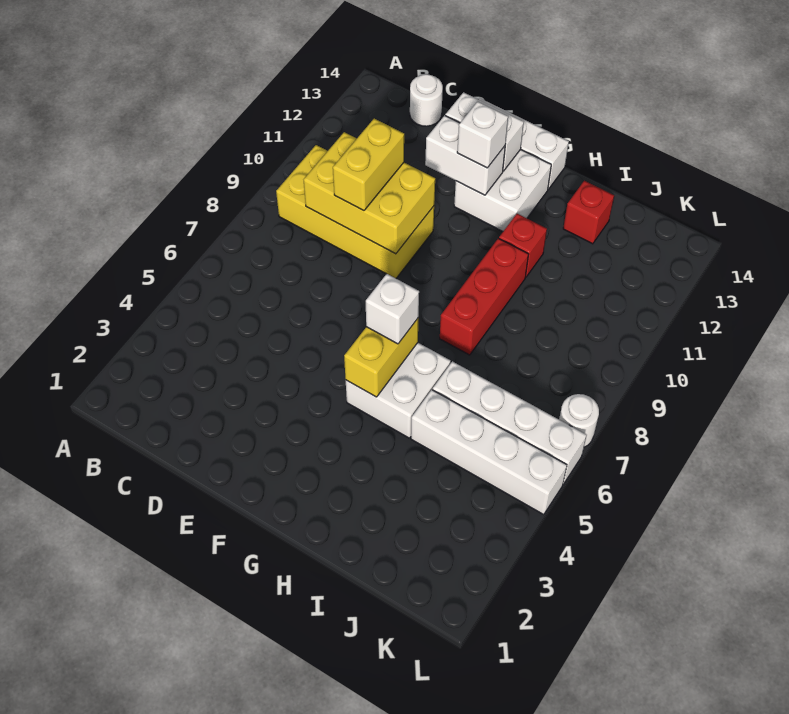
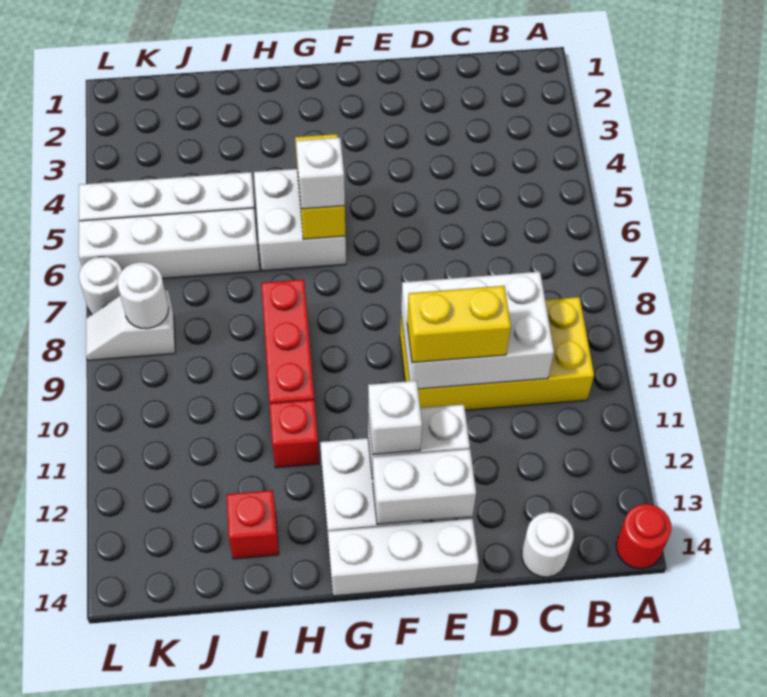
none -> red 1x1 round brick [616,504,671,569]
yellow 2x3 brick [304,132,435,254] -> white 2x3 brick [401,272,554,389]
yellow 1x2 brick [333,119,404,211] -> yellow 1x2 brick turned to [407,286,511,363]
none -> white 1x2 slope [86,290,175,360]
none -> white 1x1 round brick [117,262,169,329]

